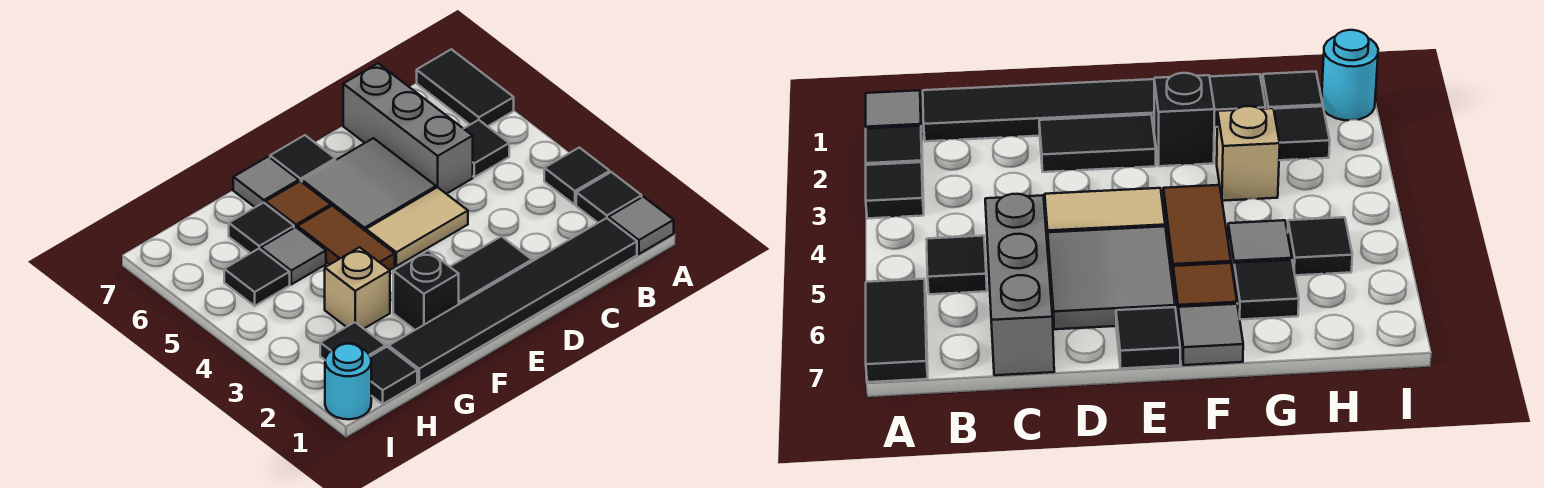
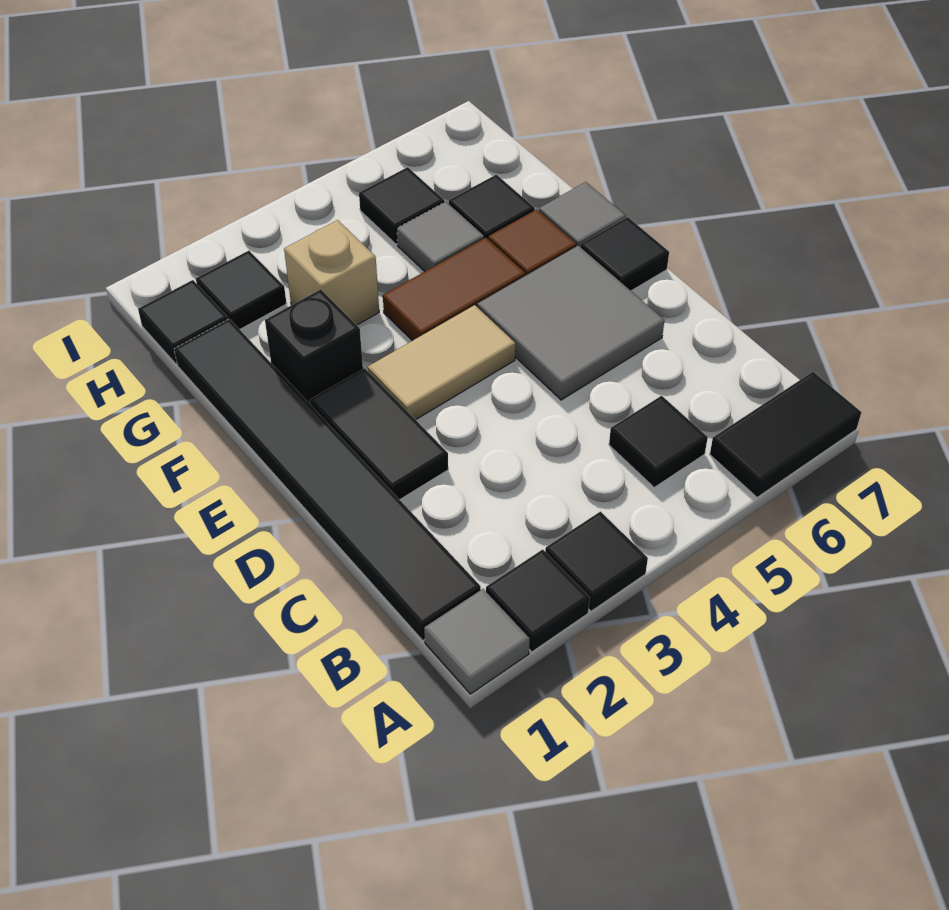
grey 1x3 brick [343,64,473,194] -> none
tan 1x2 tile [366,187,468,266] -> tan 1x2 tile turned to [368,305,515,420]
cyan 1x1 round brick [325,344,371,419] -> none

